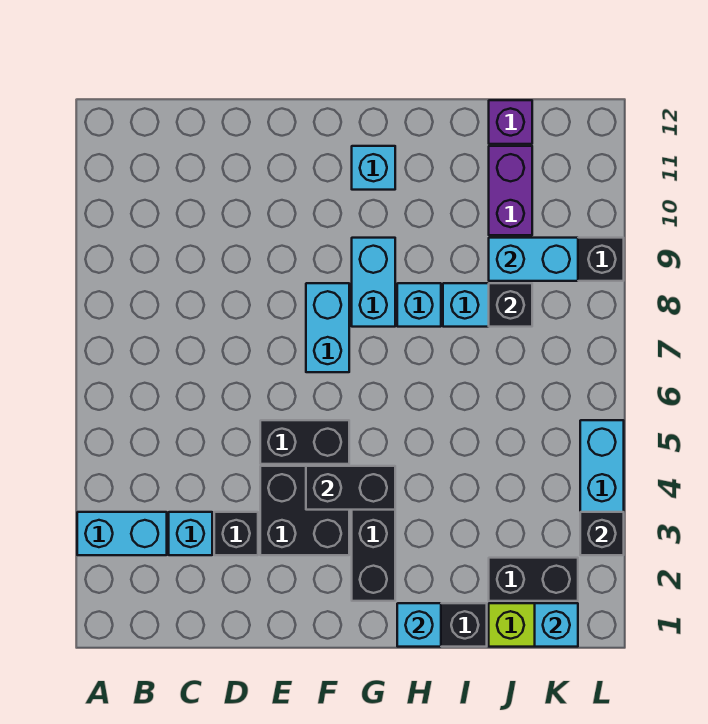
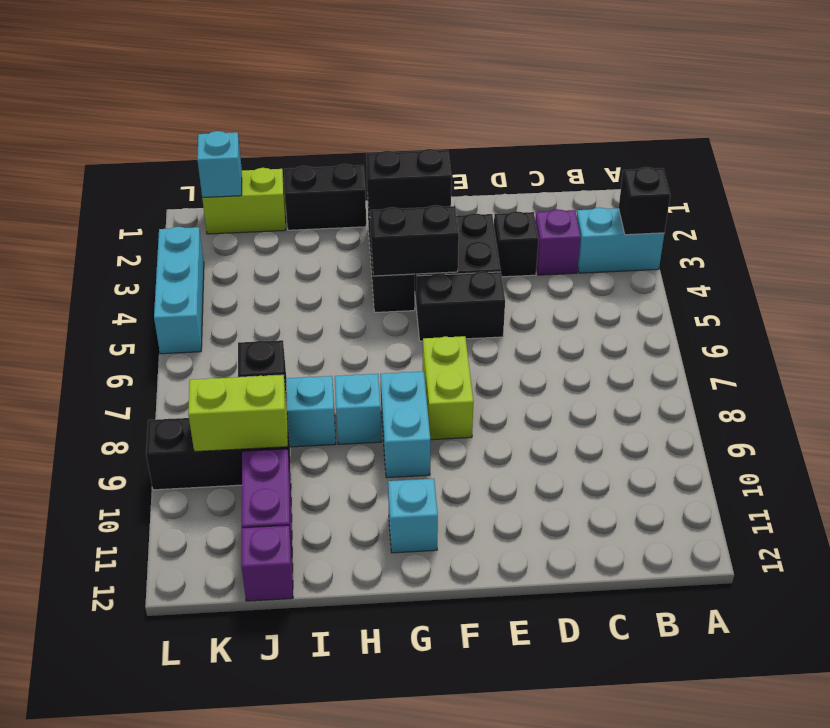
cyan 1x1 brick [169,512,212,555] -> purple 1x1 brick [535,209,581,275]
cyan 1x2 brick [306,283,349,372] -> lime 1x2 brick [423,336,473,440]
cyan 1x1 brick [397,603,441,647] -> none
black 1x2 brick [489,558,578,601] -> black 1x2 brick moved to [366,149,451,218]
cyan 1x2 brick [489,238,578,281] -> lime 1x2 brick [188,375,288,452]
black 1x1 brick [580,512,624,555] -> black 1x1 brick moved to [619,167,670,235]

